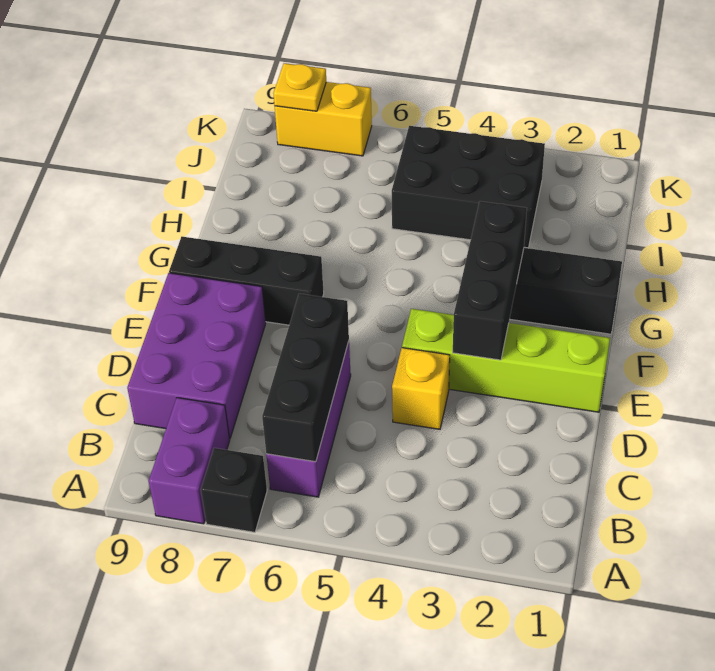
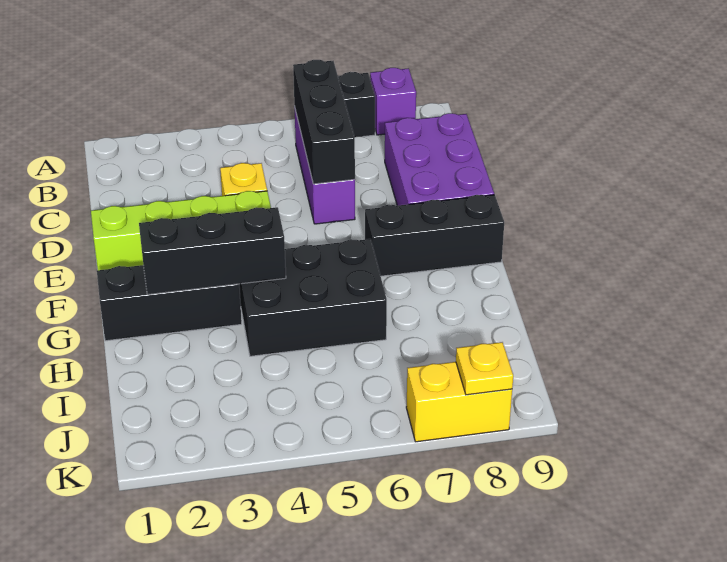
purple 1x2 brick [149,398,230,524] -> purple 1x1 brick [370,68,416,135]
black 1x3 brick [453,201,527,360] -> black 1x3 brick turned to [139,207,286,295]
black 2x3 brick [392,126,545,248] -> black 2x3 brick moved to [239,239,387,356]

